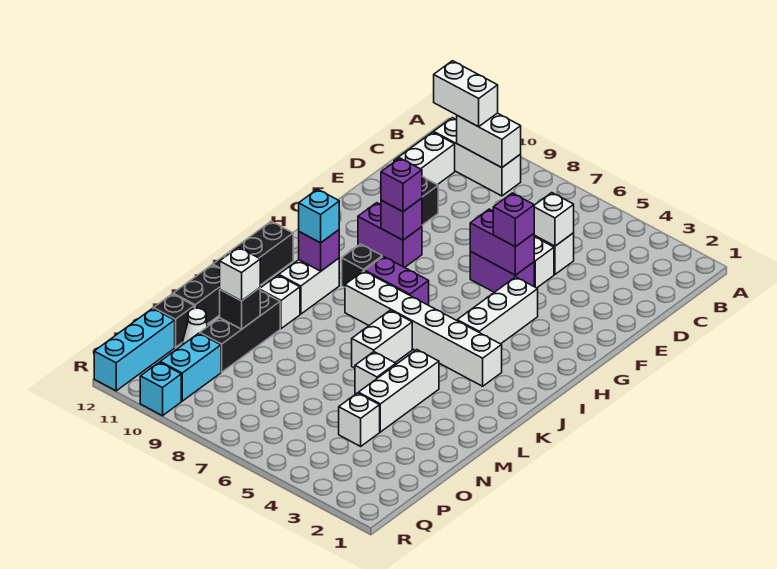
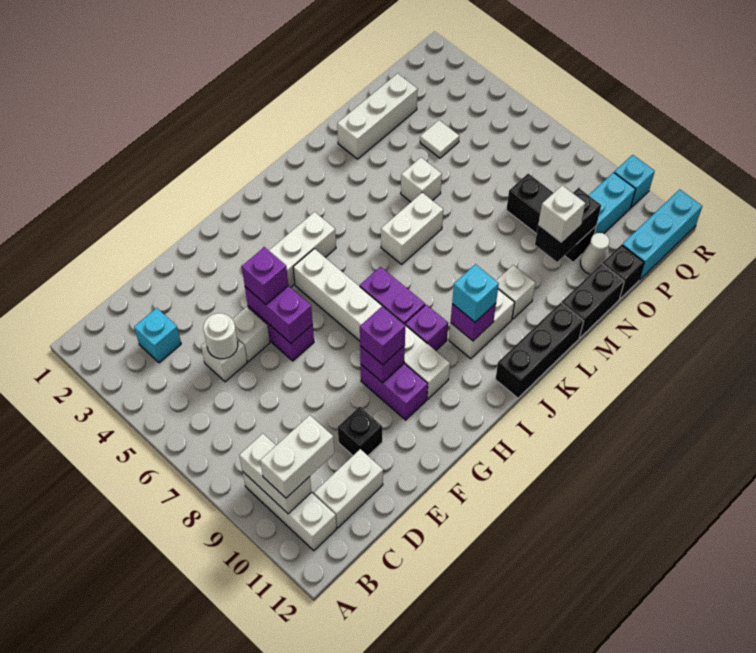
white 1x2 brick [434,61,498,127] -> white 1x2 brick turned to [260,415,334,498]
none -> cyan 1x1 brick [134,308,181,363]
white 1x1 brick [534,193,574,246] -> white 1x1 round brick [203,313,238,359]
black 1x1 brick [342,244,382,287] -> purple 1x1 brick [405,305,448,351]
white 1x6 brick [345,271,502,386] -> white 1x6 brick moved to [293,249,450,399]
white 1x3 brick [358,350,439,432] -> white 1x3 brick moved to [337,73,418,159]
black 1x3 brick [200,291,280,372] -> black 1x3 brick turned to [506,174,596,262]
black 1x1 brick [220,288,260,329] -> black 1x2 brick [535,188,601,262]
white 1x1 brick [339,393,380,446] -> white 1x1 tile [420,120,459,158]

